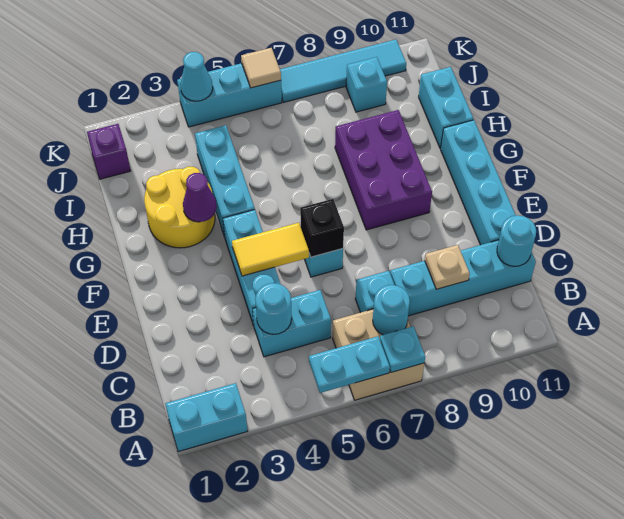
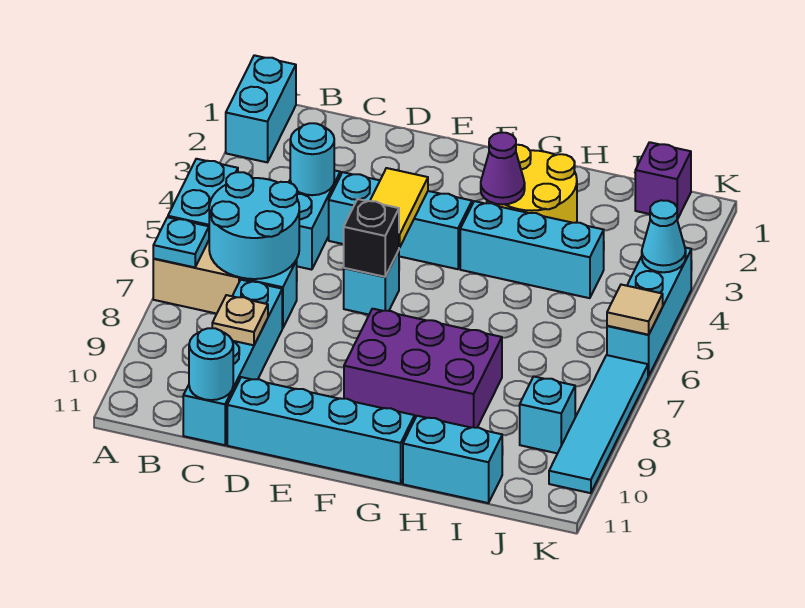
cyan 1x1 round brick [373,285,410,335] -> cyan 2x2 round brick [209,172,299,279]

